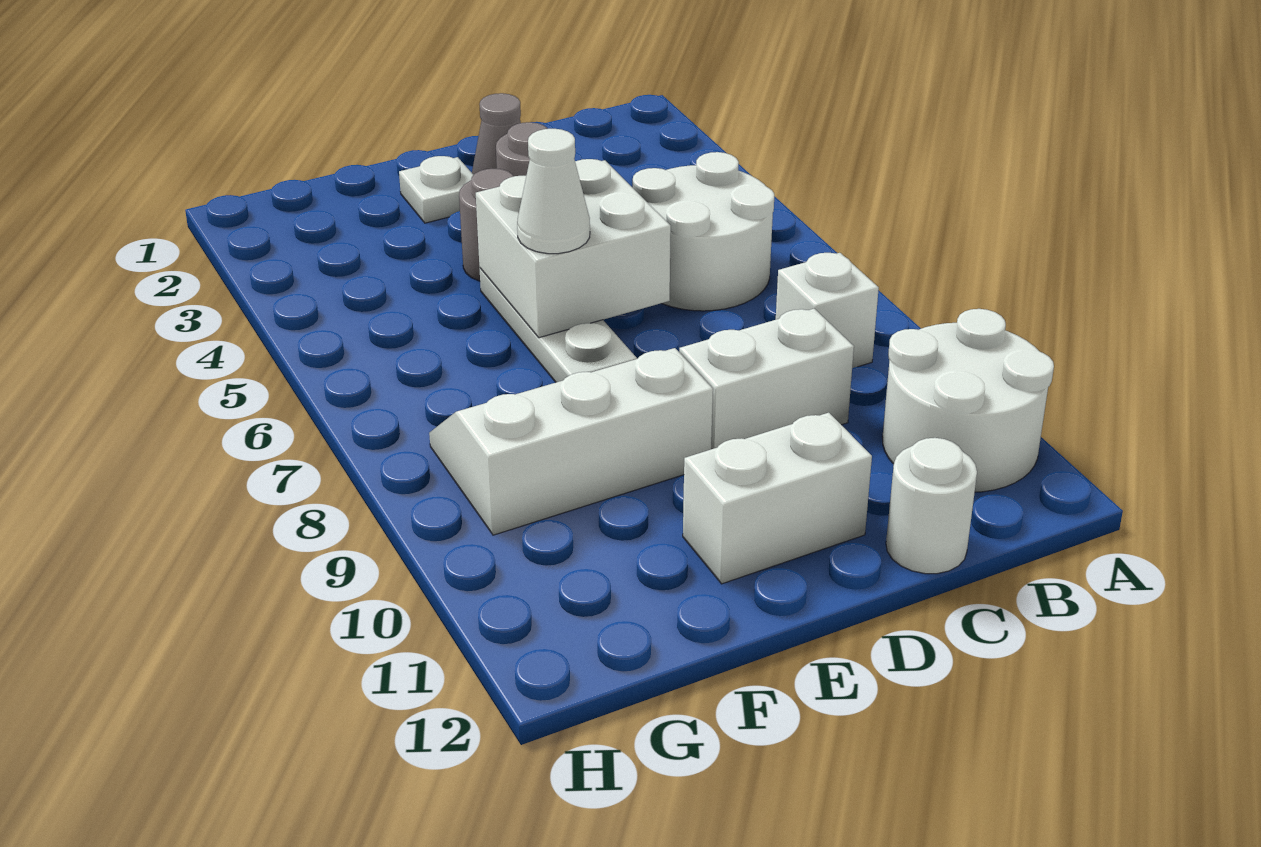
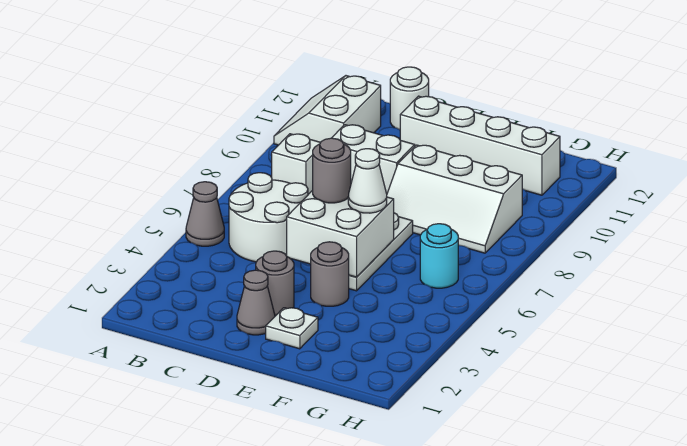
none -> grey 1x1 cone [186,182,224,246]
white 2x2 round brick [882,309,1054,492] -> white 2x2 slope [274,76,381,145]
none -> grey 1x1 round brick [313,138,351,203]
white 1x2 brick [683,413,872,584] -> white 1x4 brick [400,96,560,195]
none -> cyan 1x1 round brick [420,224,458,288]

